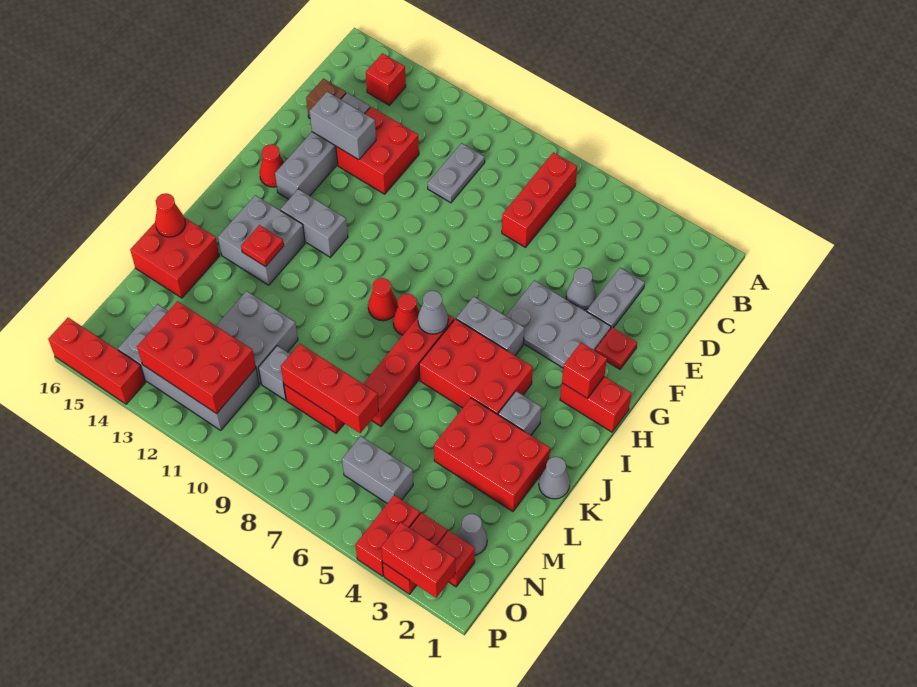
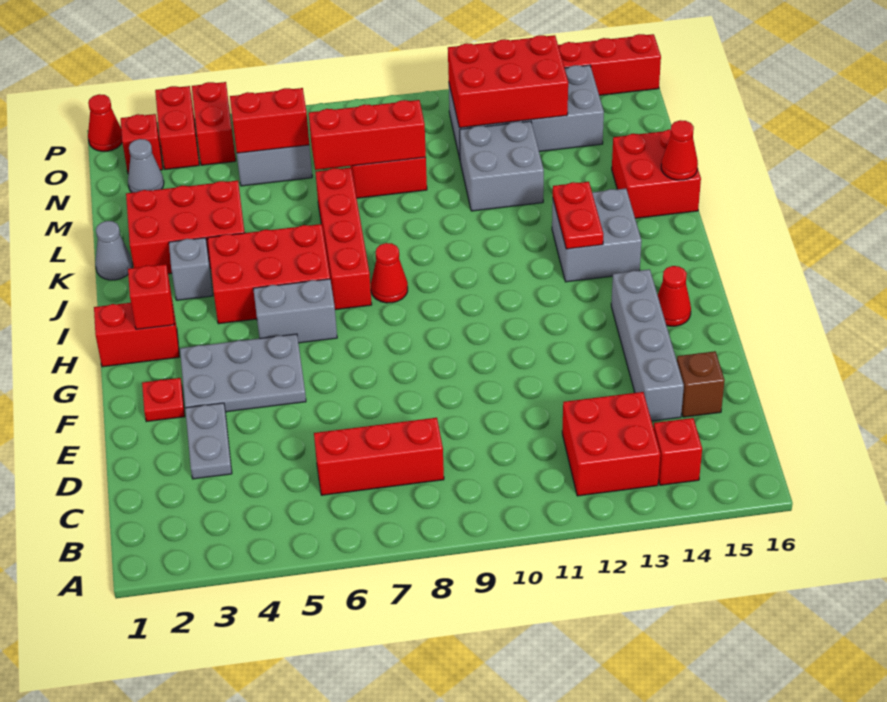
red 1x3 brick [502,152,577,247] -> red 1x3 brick turned to [314,418,444,495]
grey 1x2 plate [428,143,485,203] -> none
red 2x2 brick [336,107,419,194] -> red 2x2 brick moved to [562,392,660,496]
grey 1x1 cone [566,268,596,310] -> none
grey 1x2 brick [310,92,376,160] -> none
grey 1x2 brick [280,189,348,257] -> none
grey 1x1 cone [418,291,448,334] -> none
red 1x1 cone [368,278,398,321] -> red 1x1 cone moved to [88,94,122,151]
red 1x1 plate [241,225,284,267] -> red 1x2 plate [553,182,603,249]
grey 1x1 brick [258,346,290,400] -> none
red 1x2 brick [381,522,455,598] -> red 1x2 brick moved to [230,88,309,153]

